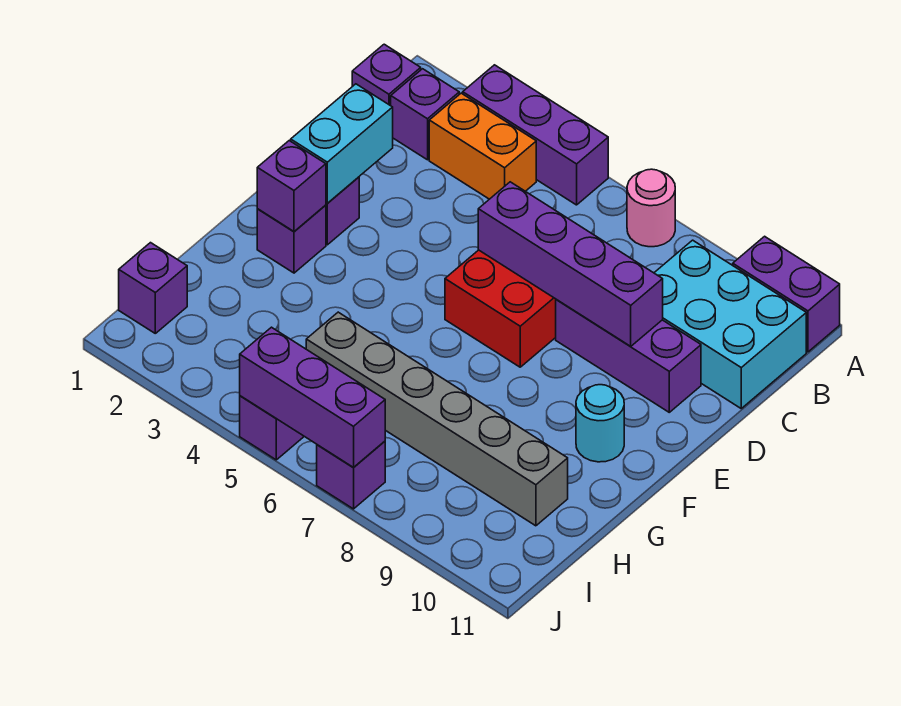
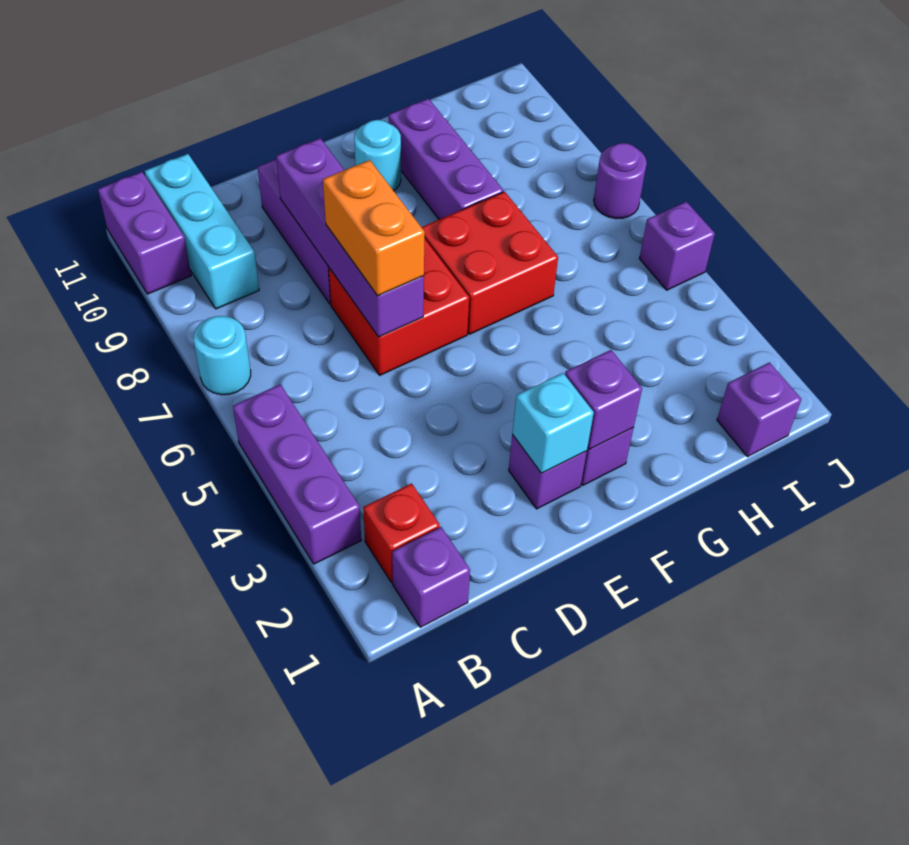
pink 1x1 round brick [627,169,675,247] -> cyan 1x1 round brick [193,316,251,395]
purple 1x1 brick [391,69,459,160] -> red 1x1 brick [363,483,440,583]
orange 1x2 brick [429,93,536,199] -> orange 1x2 brick moved to [323,160,425,296]
cyan 2x3 brick [654,240,806,408] -> cyan 1x3 brick [145,154,259,309]
cyan 1x2 brick [291,84,393,203] -> cyan 1x1 brick [512,373,594,473]
none -> red 2x2 brick [422,192,558,334]
grey 1x6 brick [306,312,568,526] -> none
purple 1x3 brick [240,327,385,468] -> purple 1x3 brick moved to [389,99,503,219]
purple 1x1 brick [317,441,385,509] -> purple 1x1 round brick [594,143,647,219]

